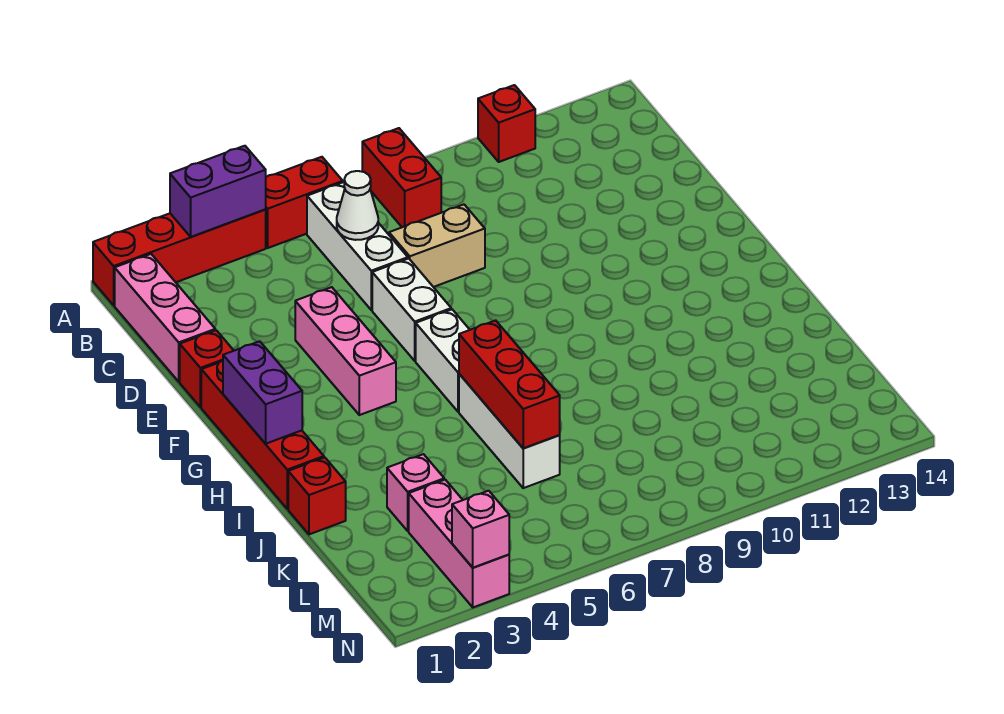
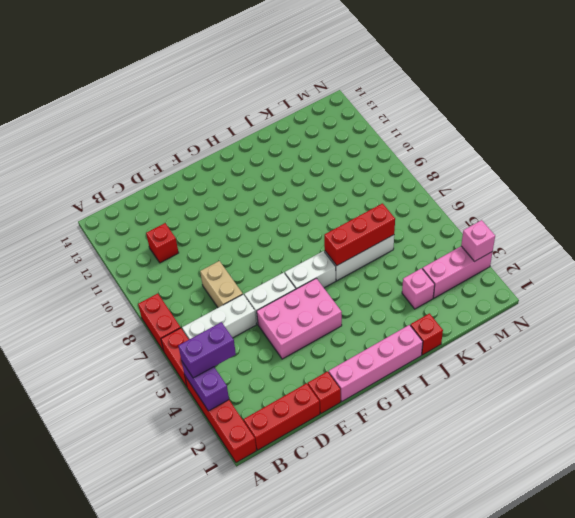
red 1x2 brick [362,128,441,227] -> red 1x2 brick turned to [138,293,181,351]
red 1x1 brick [478,85,535,162] -> red 1x1 brick moved to [146,223,179,263]
pink 1x3 brick [115,254,215,382] -> red 1x3 brick [244,383,320,450]
white 1x1 cone [337,171,378,240] -> none
pink 1x3 brick [295,287,396,415] -> pink 2x3 brick [257,278,342,359]
red 1x4 brick [201,361,324,509] -> pink 1x4 brick [329,325,423,401]
purple 1x2 brick [223,341,302,444] -> purple 1x2 brick moved to [178,322,236,378]

